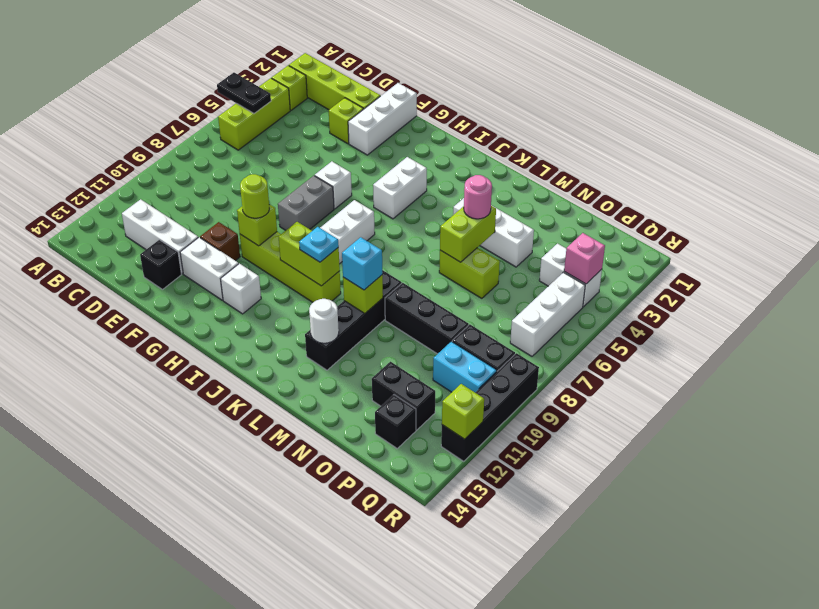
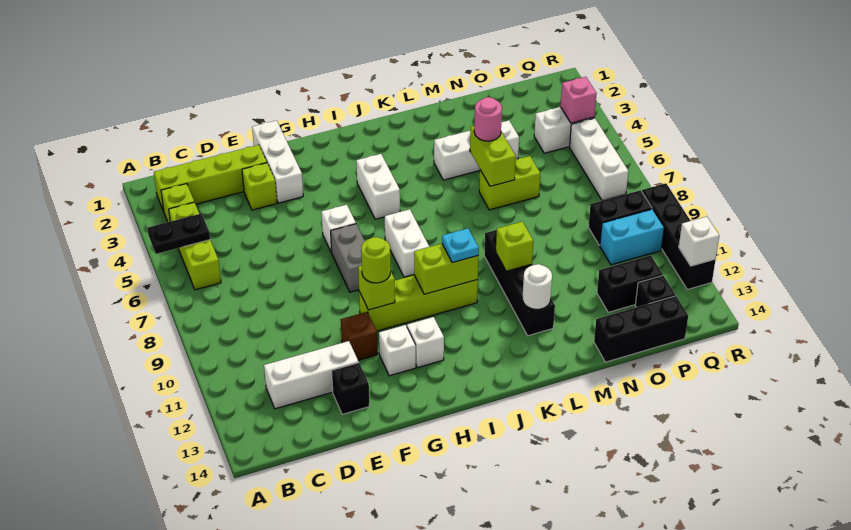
white 1x2 brick [180,237,239,300] -> white 1x1 brick [379,325,416,376]
cyan 1x1 brick [342,237,382,290] -> none
black 1x3 brick [385,283,469,354] -> black 1x3 brick moved to [594,296,688,362]
lime 1x1 brick [442,384,484,439] -> white 1x1 brick [679,217,719,266]

